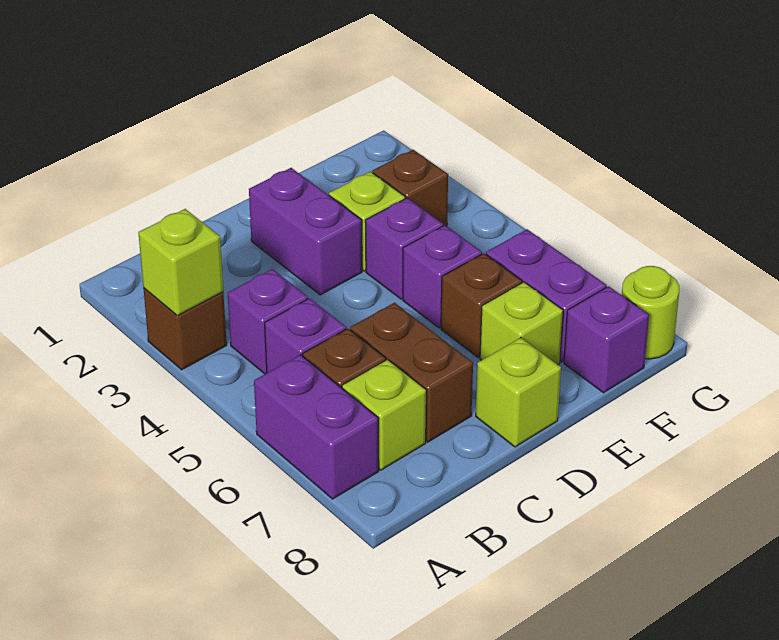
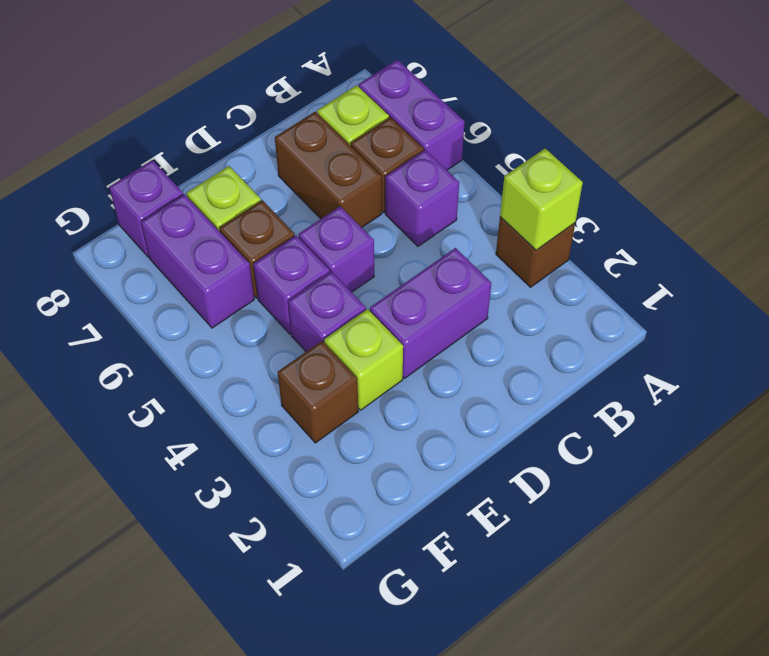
purple 1x1 brick [228,269,308,374] -> purple 1x1 brick moved to [298,206,374,292]
purple 1x2 brick [249,168,362,295] -> purple 1x2 brick turned to [370,248,491,378]
lime 1x1 brick [476,338,561,447] -> none
lime 1x1 round brick [622,266,679,359] -> none

